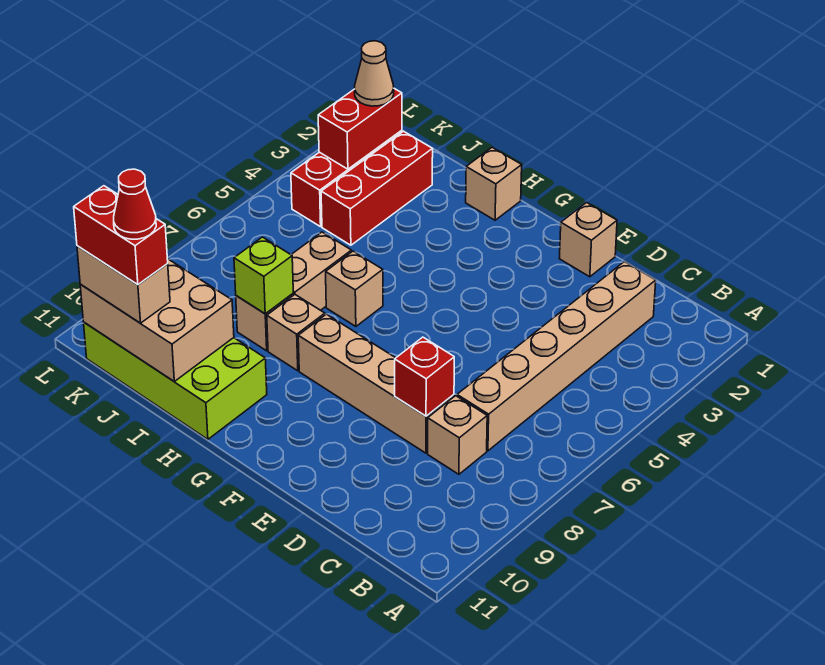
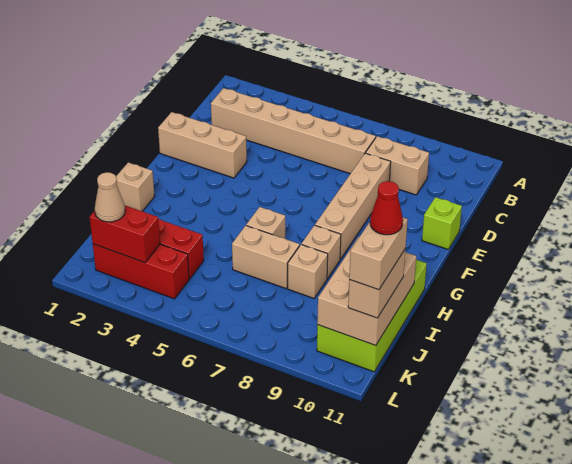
tan 1x1 brick [428,396,487,474] -> tan 1x2 brick [366,136,429,195]
red 1x1 brick [395,337,454,416] -> none
tan 1x1 brick [559,203,617,277] -> tan 1x3 brick [158,112,247,178]
lime 1x1 brick [234,237,293,314] -> lime 1x1 brick moved to [422,197,462,249]
red 1x2 brick [74,186,168,285] -> tan 1x2 brick [349,217,408,290]

